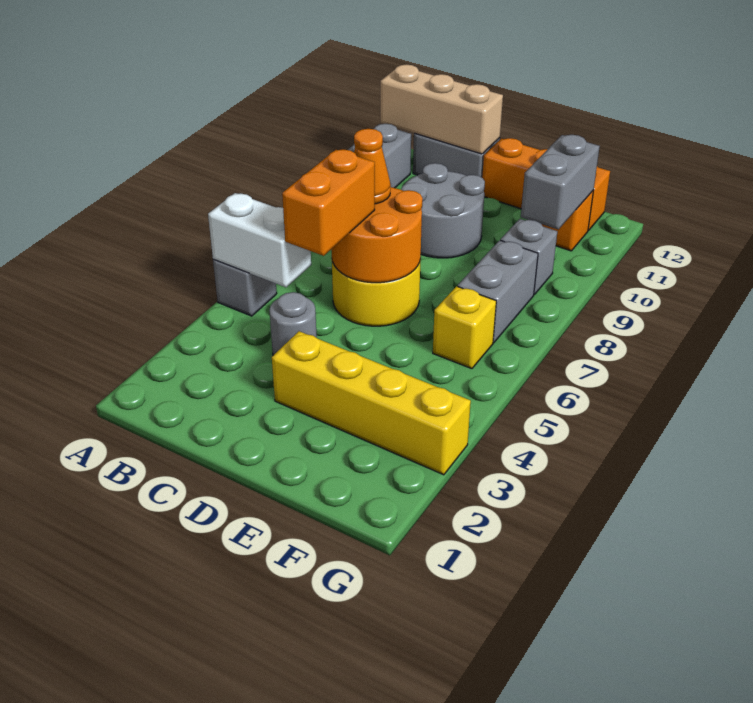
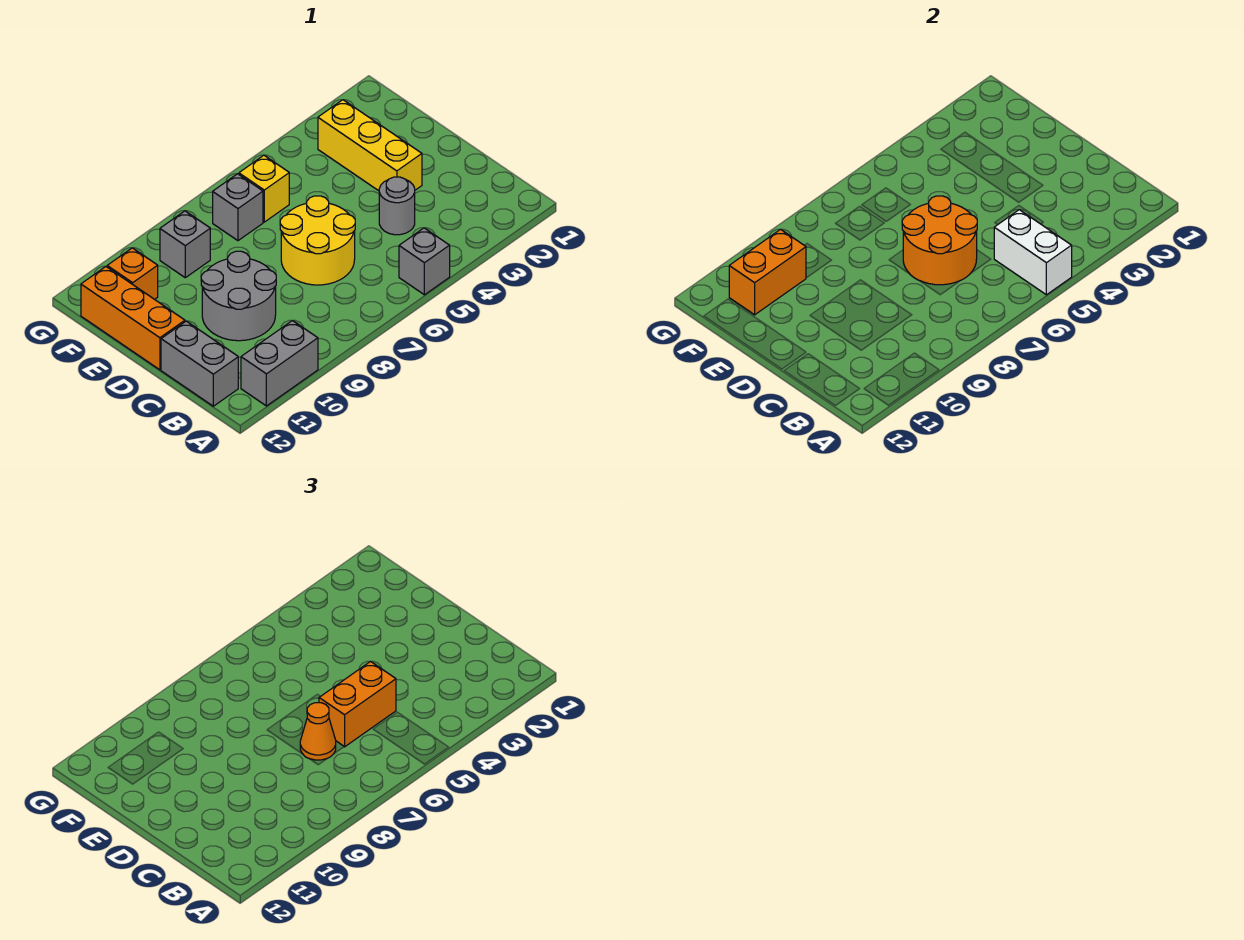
tan 1x3 brick [380,64,503,154] -> none
yellow 1x4 brick [272,331,471,475] -> yellow 1x3 brick [318,100,422,191]
grey 1x2 brick [458,240,538,343] -> grey 1x1 brick [213,174,263,241]
grey 1x2 brick [521,135,600,230] -> orange 1x2 brick [729,229,806,315]

